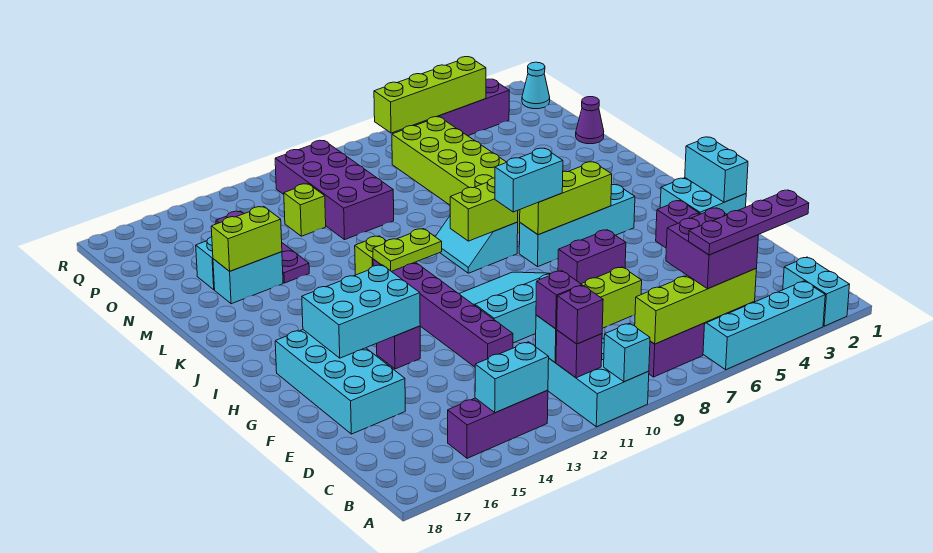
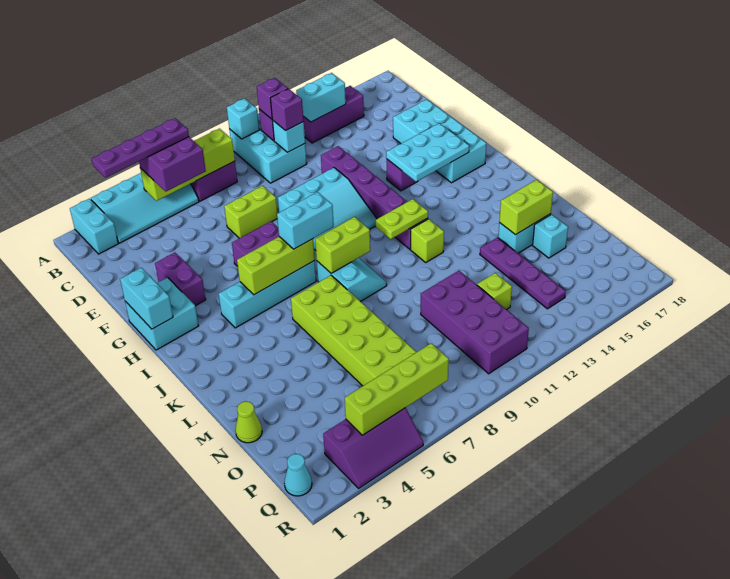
cyan 2x3 brick [302,265,420,358] -> cyan 2x3 plate [386,123,469,182]
purple 1x1 cone [576,97,604,144] -> lime 1x1 cone [235,401,262,443]

